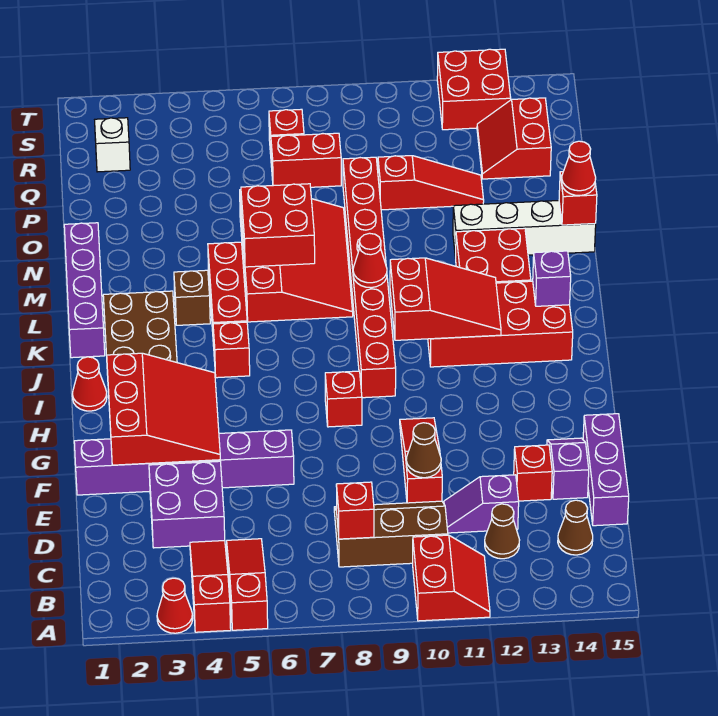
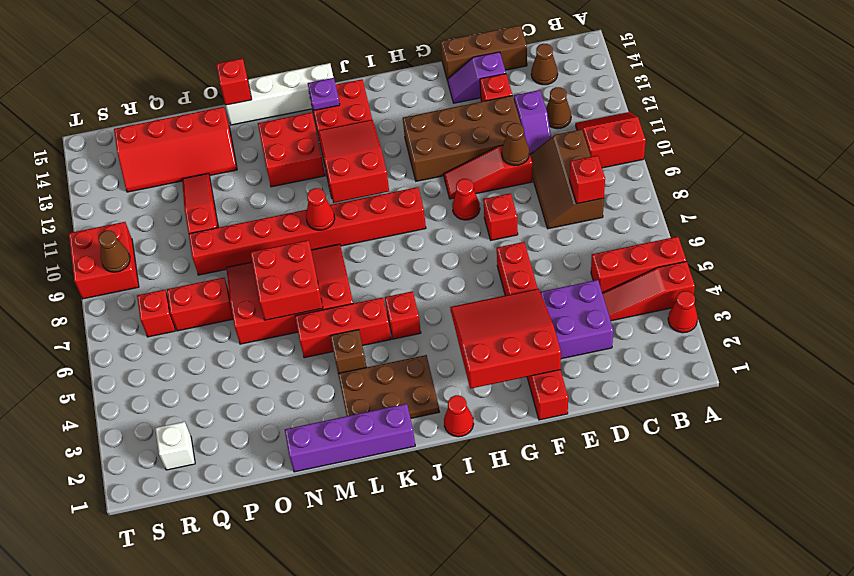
red 1x3 slope [227,539,268,630] -> red 1x3 brick [591,237,686,293]
purple 1x3 brick [583,414,629,526] -> brown 1x3 brick [441,25,527,81]
none -> brown 2x4 brick [403,96,521,181]
purple 1x6 brick [74,430,294,495] -> red 1x6 brick [497,242,568,420]
red 1x1 brick [325,371,362,427] -> red 1x1 brick moved to [483,193,518,240]
purple 1x1 brick [533,251,571,306] -> purple 1x1 plate [308,78,340,111]
white 1x4 brick [453,201,596,258] -> white 1x4 brick turned to [225,63,333,125]
red 1x1 cone [562,141,596,196] -> red 1x1 cone moved to [452,179,480,220]
red 1x2 brick [271,133,341,187] -> red 1x2 brick turned to [167,278,233,331]
red 2x2 slope [477,98,551,179] -> red 2x4 slope [114,107,237,192]
none -> brown 1x1 cone [98,230,130,272]
red 2x2 brick [437,49,511,130] -> red 2x2 brick moved to [69,222,139,299]

